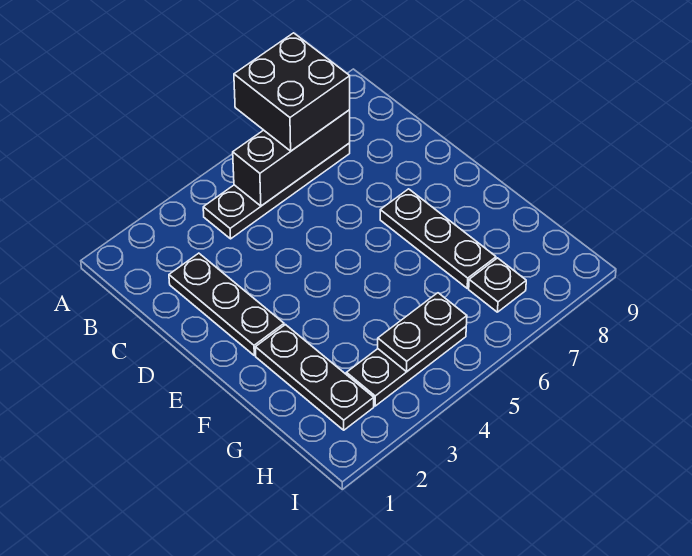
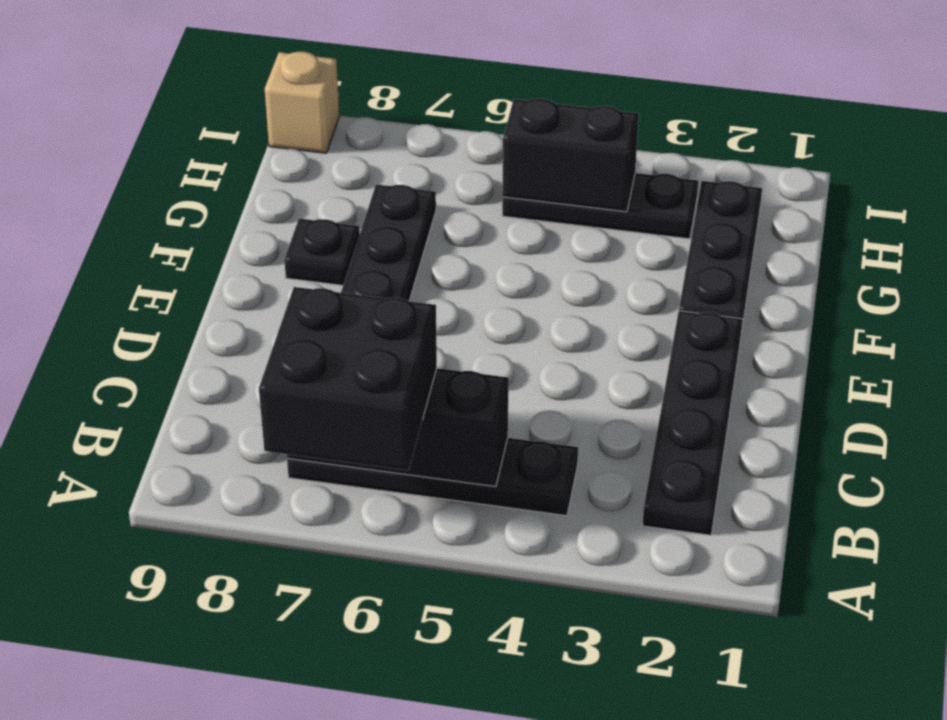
black 1x3 plate [169,253,284,356] -> black 1x4 plate [642,311,743,535]
black 1x2 plate [378,293,467,372] -> black 1x2 brick [502,99,639,212]
black 1x1 plate [469,258,526,312] -> black 1x1 plate moved to [284,219,360,285]
none -> tan 1x1 brick [265,52,339,153]

